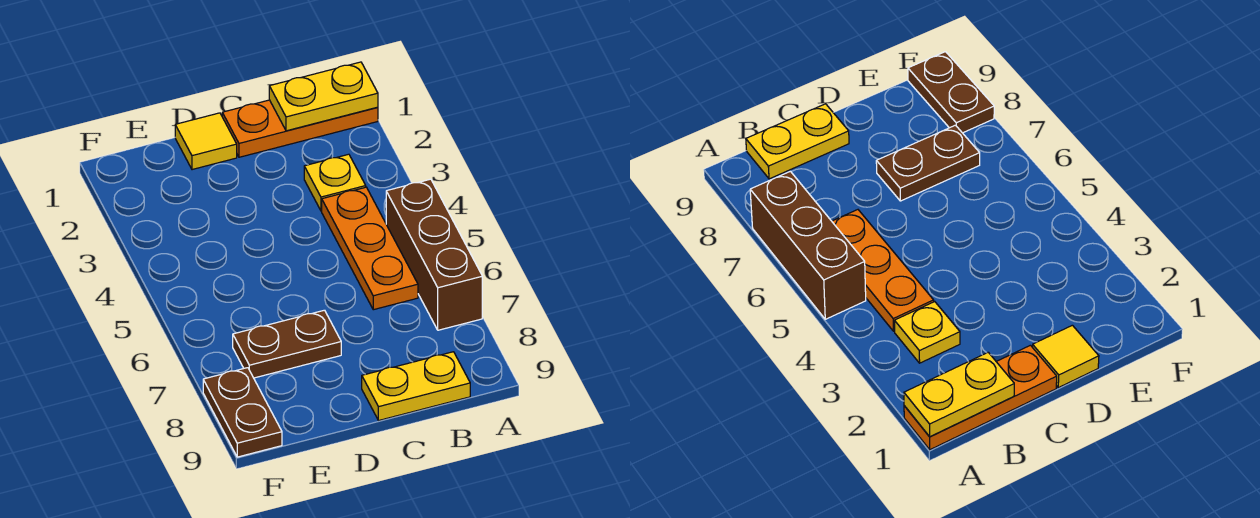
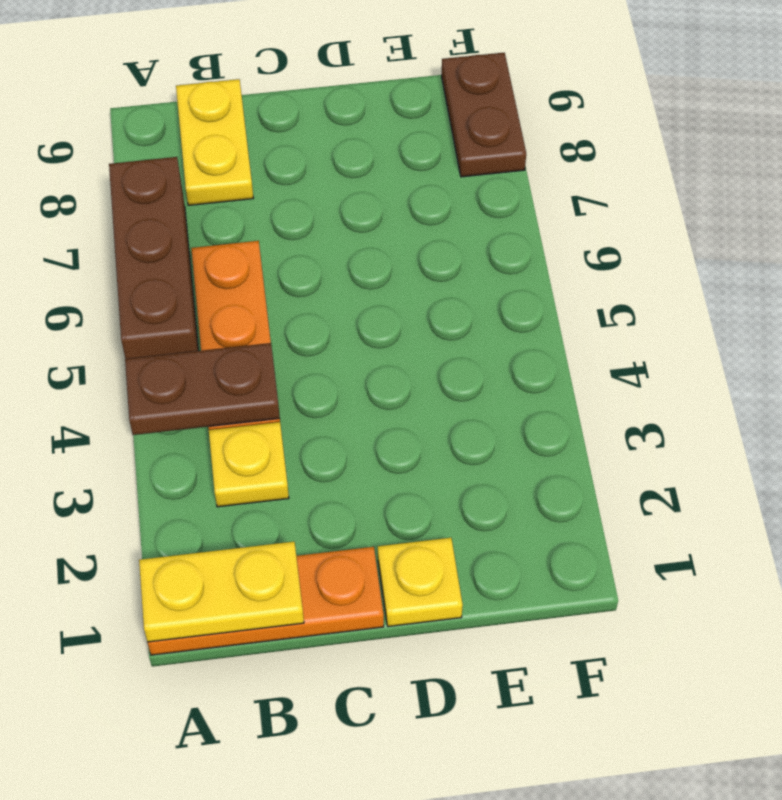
yellow 1x2 plate [362,352,470,421] -> yellow 1x2 plate turned to [176,79,253,205]
yellow 1x1 tile [175,113,237,170] -> yellow 1x1 plate [378,538,463,627]
brown 1x2 plate [233,310,341,378] -> brown 1x2 plate moved to [125,343,280,435]

